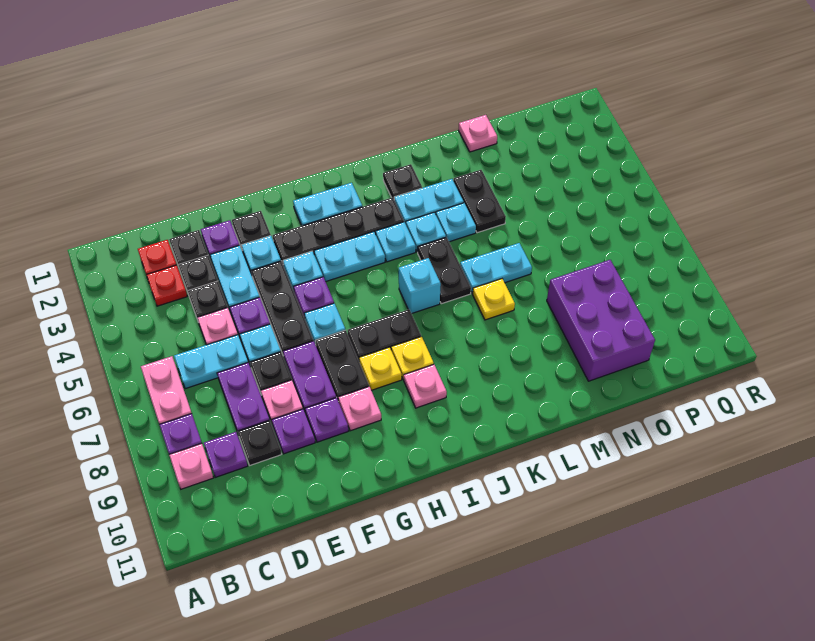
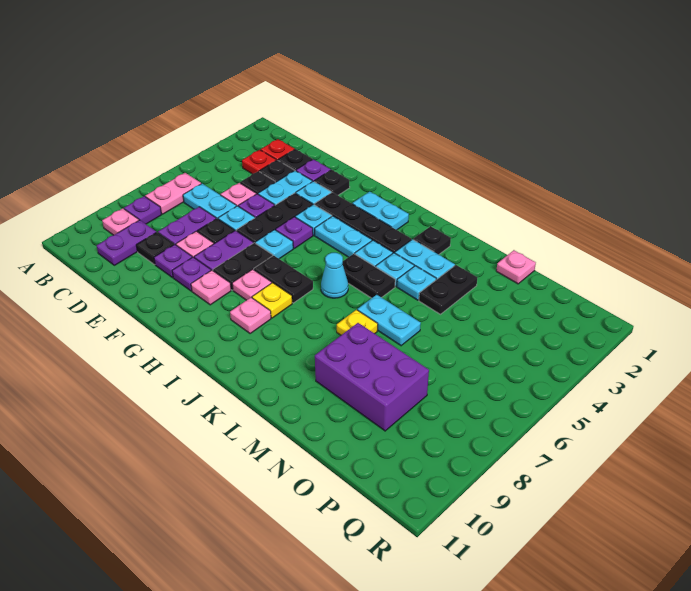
purple 1x1 plate [204,432,248,477] -> purple 1x2 plate [97,220,156,265]
yellow 1x1 plate [359,347,402,390] -> pink 1x1 plate [232,269,272,300]
cyan 1x1 brick [399,258,441,314] -> cyan 1x1 cone [321,253,348,298]
black 1x2 plate [418,237,471,304] -> black 1x2 plate turned to [343,254,395,298]
purple 2x3 brick [547,260,655,381] -> purple 2x3 brick turned to [315,323,429,431]

